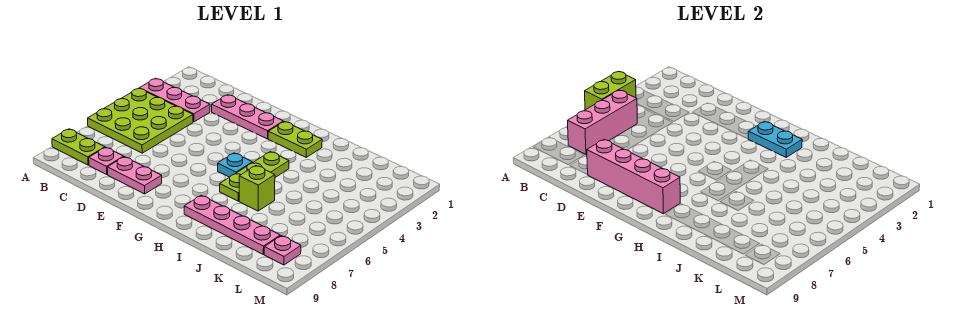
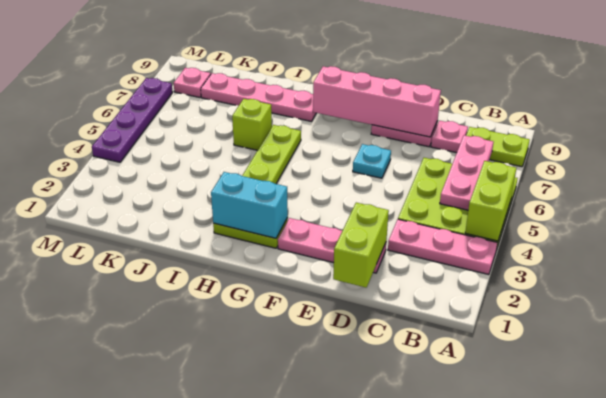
pink 1x3 brick [568,90,637,154] -> pink 1x3 plate [440,135,493,210]
none -> lime 1x2 brick [333,203,389,287]
cyan 1x2 plate [748,122,802,157] -> cyan 1x2 brick [211,172,288,238]
cyan 1x1 plate [218,153,252,177] -> cyan 1x1 plate moved to [353,144,391,178]
none -> purple 1x4 plate [92,78,173,162]

